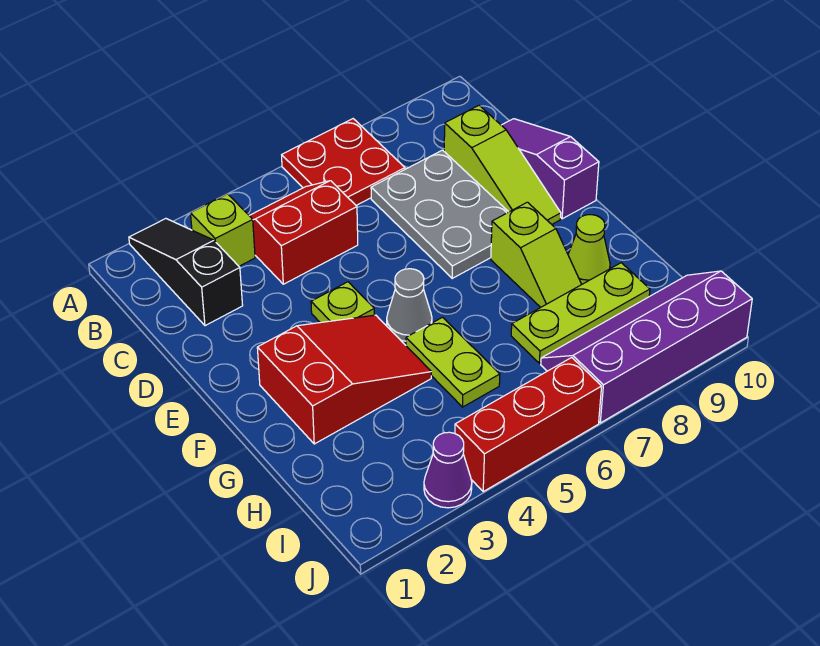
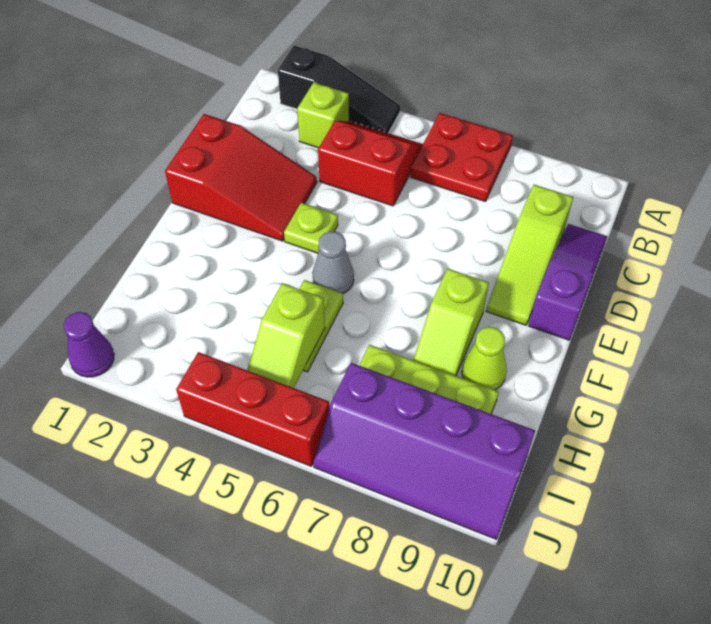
black 1x3 slope [129,219,243,326] -> black 1x3 slope turned to [278,46,400,133]
grey 2x3 plate [371,150,508,278] -> none
red 2x3 slope [257,315,431,444] -> red 2x3 slope moved to [165,114,317,241]
none -> lime 1x2 slope [248,283,325,388]
purple 2x4 slope [541,271,752,423] -> purple 2x4 slope turned to [313,363,535,539]
purple 1x1 cone [424,432,472,508] -> purple 1x1 cone moved to [64,312,114,377]

